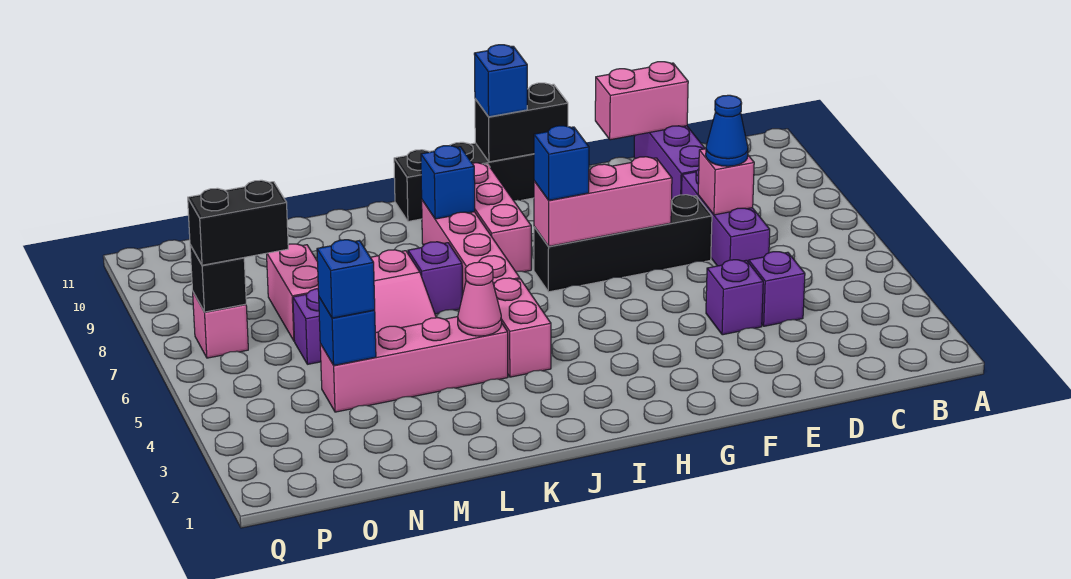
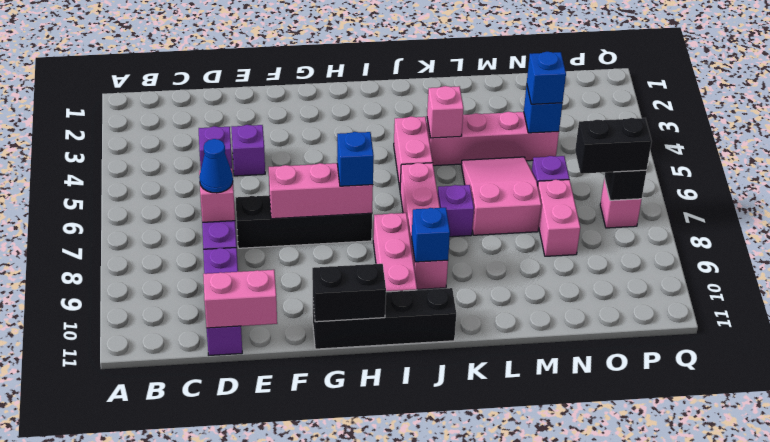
blue 1x1 brick [474,45,527,117] -> none
pink 1x1 cone [458,262,502,336] -> pink 1x1 brick [427,86,464,138]

